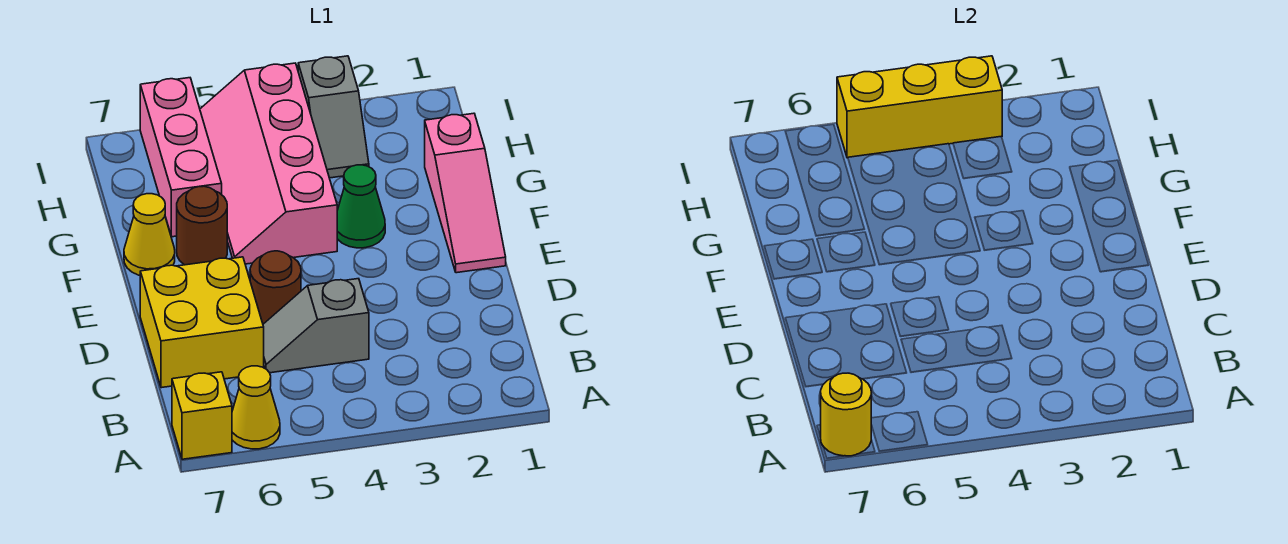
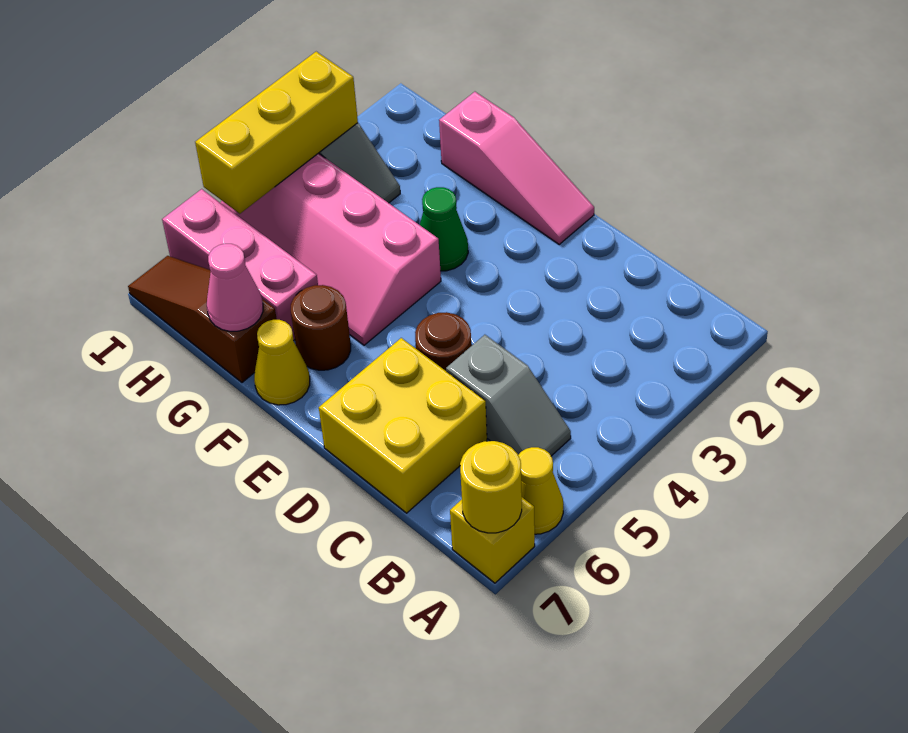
grey 1x2 slope [263,279,369,373] -> grey 1x2 slope turned to [446,335,571,456]
none -> brown 1x3 slope [128,256,277,382]
none -> pink 1x1 cone [207,244,263,331]

